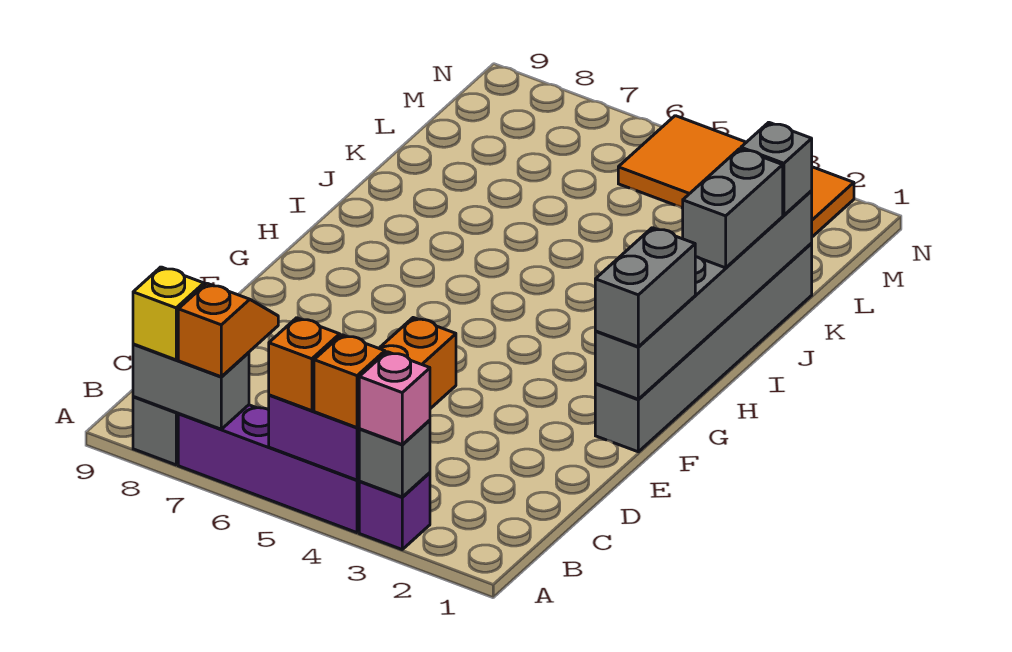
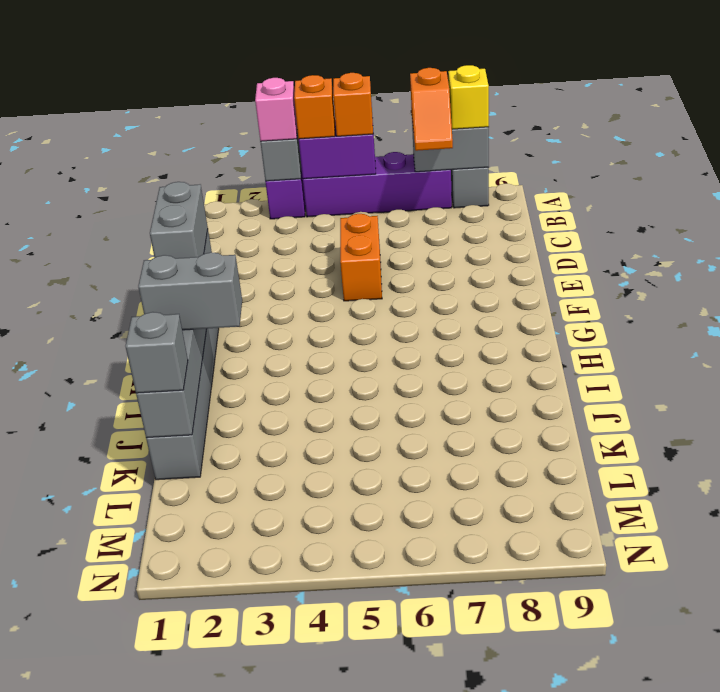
grey 1x2 brick [683,149,783,268] -> grey 1x2 brick turned to [138,252,242,330]
orange 2x4 tile [618,116,854,237] -> none

